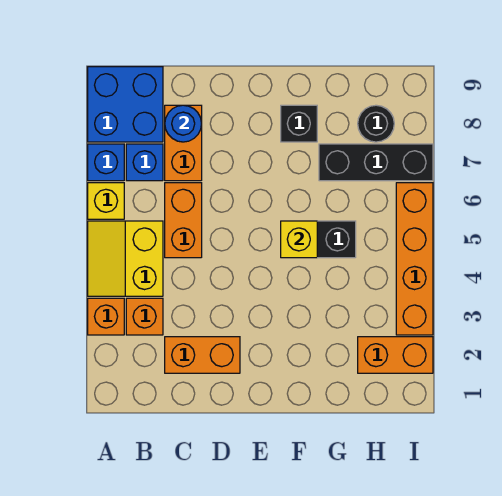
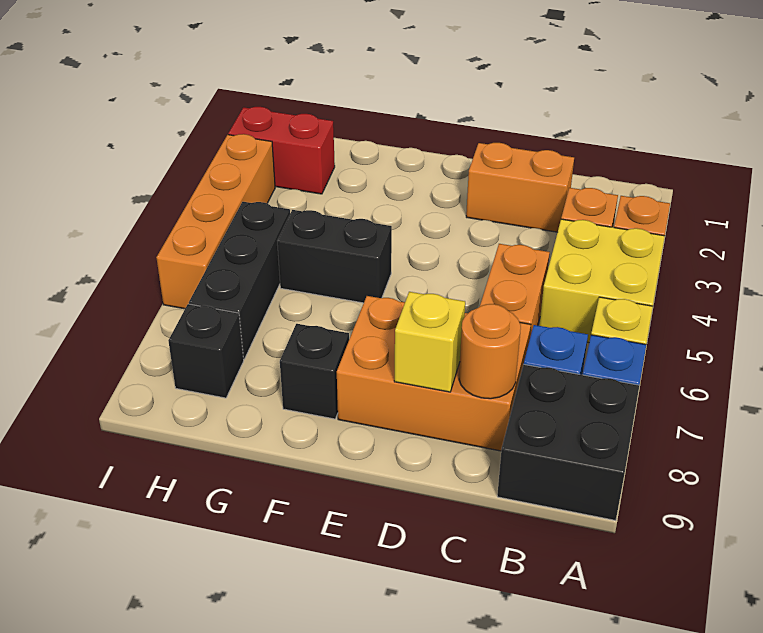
yellow 2x2 slope [88,221,163,296] -> yellow 2x2 brick [539,219,665,342]
blue 2x2 brick [88,67,163,142] -> black 2x2 brick [497,364,639,520]
orange 1x2 brick [165,105,202,181] -> orange 2x3 brick [337,296,531,451]
blue 1x1 round brick [165,105,202,142] -> orange 1x1 round brick [459,304,521,399]
yellow 1x1 brick [281,221,317,258] -> yellow 1x1 brick moved to [394,292,465,392]
black 1x3 brick [319,144,433,181] -> black 1x3 brick turned to [189,202,290,359]
orange 1x2 brick [358,337,433,373] -> red 1x2 brick [228,107,335,194]
black 1x1 round brick [358,105,394,142] -> black 1x1 brick [168,304,244,398]

